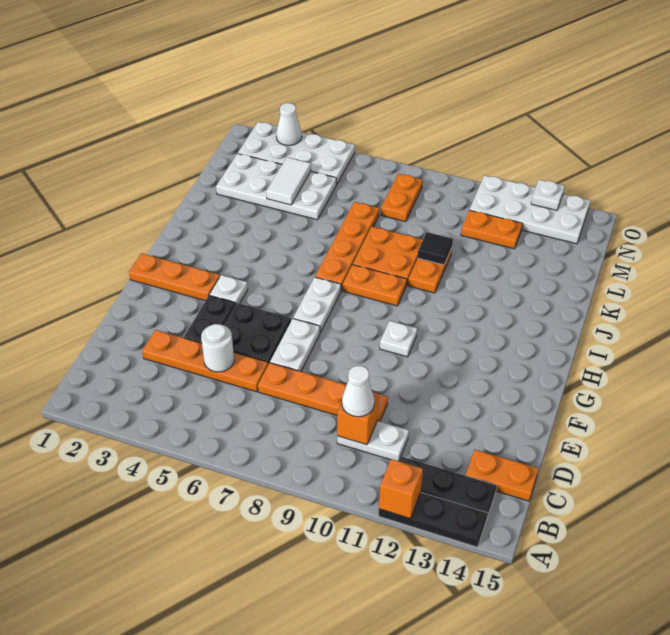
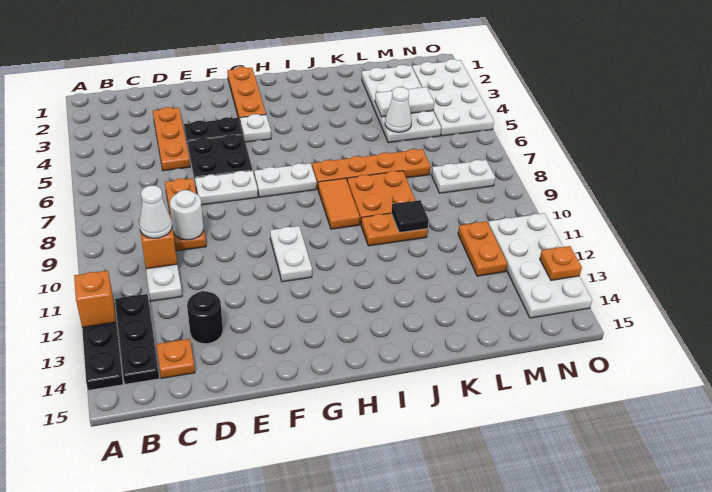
orange 1x2 plate [466,450,539,501] -> orange 1x1 plate [156,339,195,378]
orange 1x4 plate [142,330,268,392] -> orange 1x3 plate [153,107,190,171]
white 1x1 round brick [201,324,234,372] -> white 1x1 round brick moved to [170,190,203,240]
orange 1x4 plate [258,363,388,422] -> orange 1x3 plate [165,178,206,251]
none -> black 1x1 round brick [187,291,223,344]
white 1x1 plate [380,321,417,357] -> white 1x2 plate [270,226,312,282]
orange 1x2 plate [343,265,407,306] -> orange 1x2 tile [318,178,360,229]
orange 1x2 plate [381,174,423,222] -> white 1x2 plate [431,160,495,193]
white 1x1 cone [276,103,302,146] -> white 1x1 cone moved to [385,87,412,132]
white 1x1 plate [531,180,565,210] -> orange 1x1 plate [540,246,582,280]

